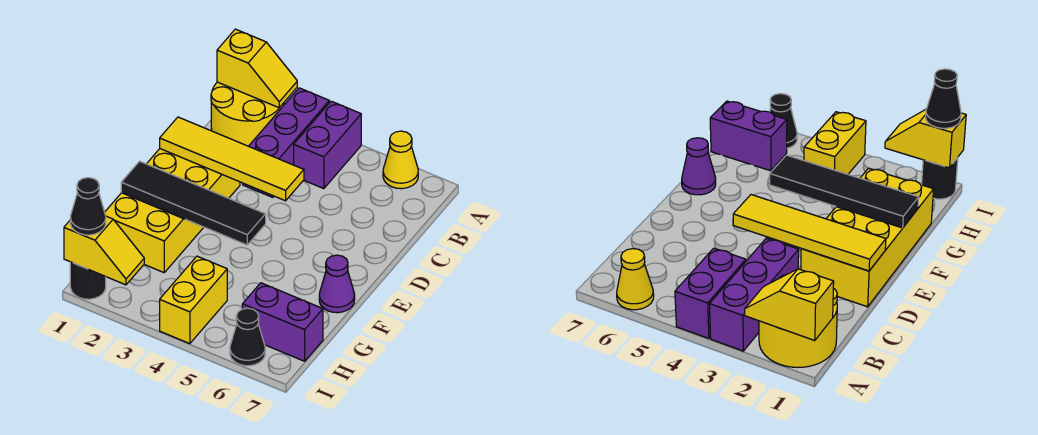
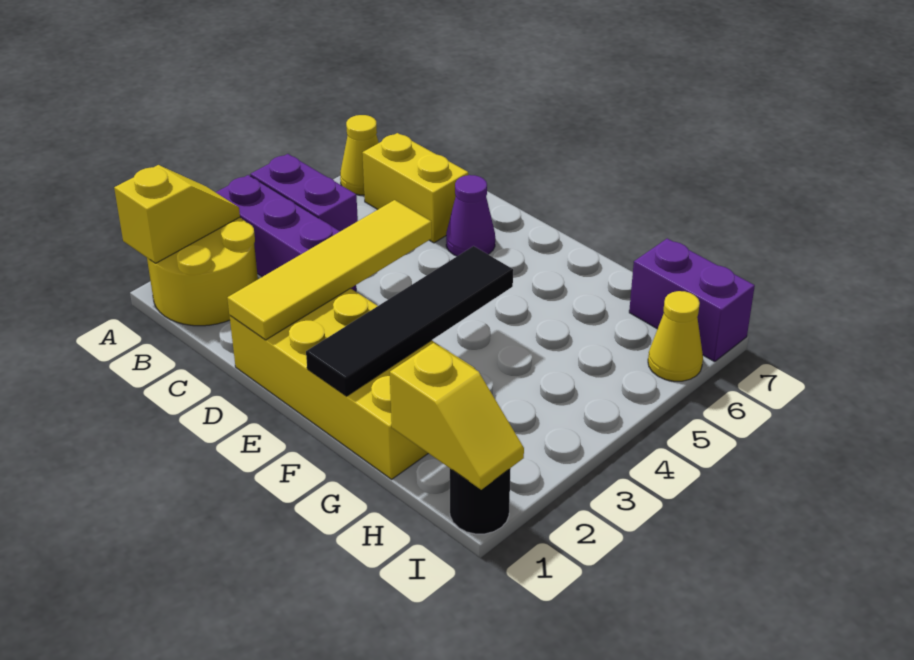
purple 1x1 cone [319,255,355,313] -> purple 1x1 cone moved to [446,175,495,256]
yellow 1x2 brick [160,256,227,344] -> yellow 1x2 brick moved to [362,133,468,243]
purple 1x2 brick [242,283,323,361] -> purple 1x2 brick turned to [629,238,755,362]
yellow 1x2 slope [64,216,144,285] -> yellow 1x2 slope turned to [390,343,524,490]
black 1x1 cone [70,178,106,235] -> none
black 1x1 cone [230,308,265,366] -> yellow 1x1 cone [648,291,703,381]

